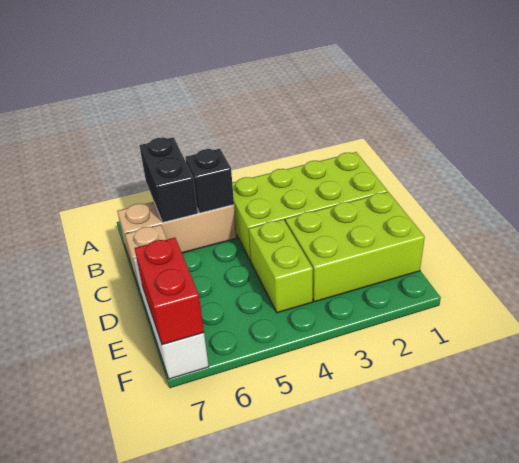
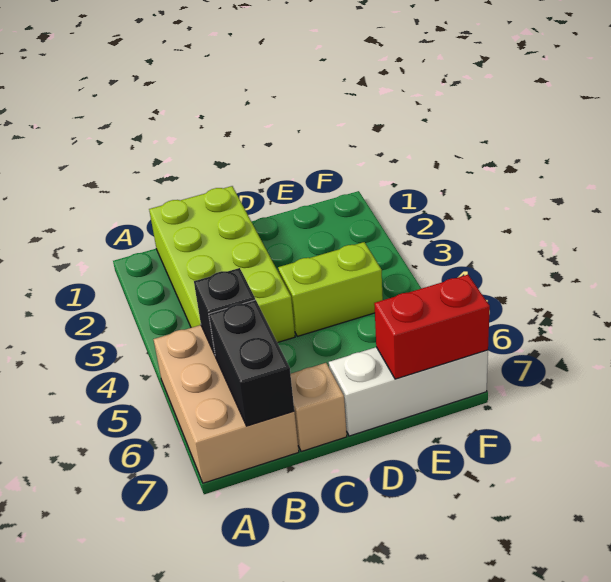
black 1x2 brick [139,137,198,223] -> black 1x2 brick turned to [209,300,294,426]
tan 1x3 brick [117,202,237,262] -> tan 2x3 brick [153,325,299,483]
lime 2x3 brick [285,192,425,302] -> none

